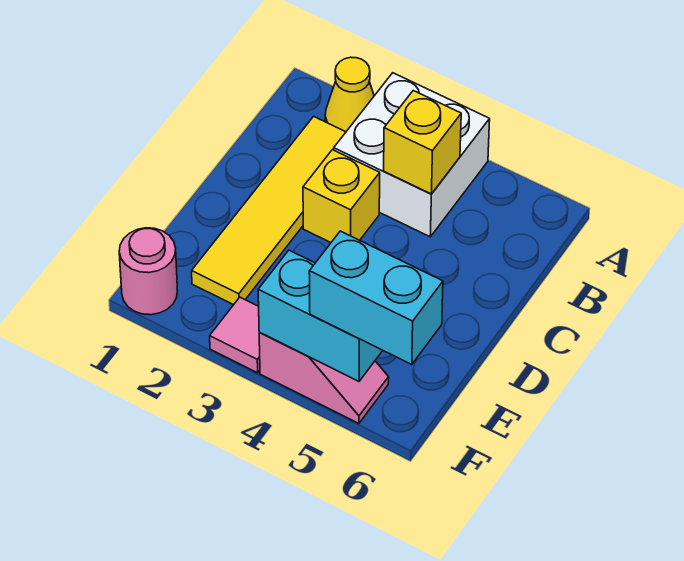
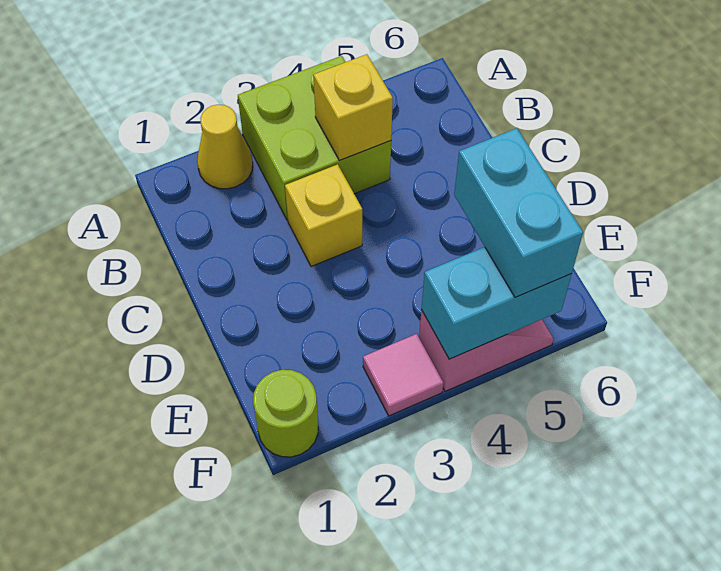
white 2x2 brick [334,73,490,237] -> lime 2x2 brick [238,56,391,220]
yellow 1x4 tile [192,117,346,305] -> none
pink 1x1 round brick [119,228,178,315] -> lime 1x1 round brick [253,370,318,457]
cyan 1x2 brick [309,231,443,365] -> cyan 1x2 brick turned to [454,128,583,297]

